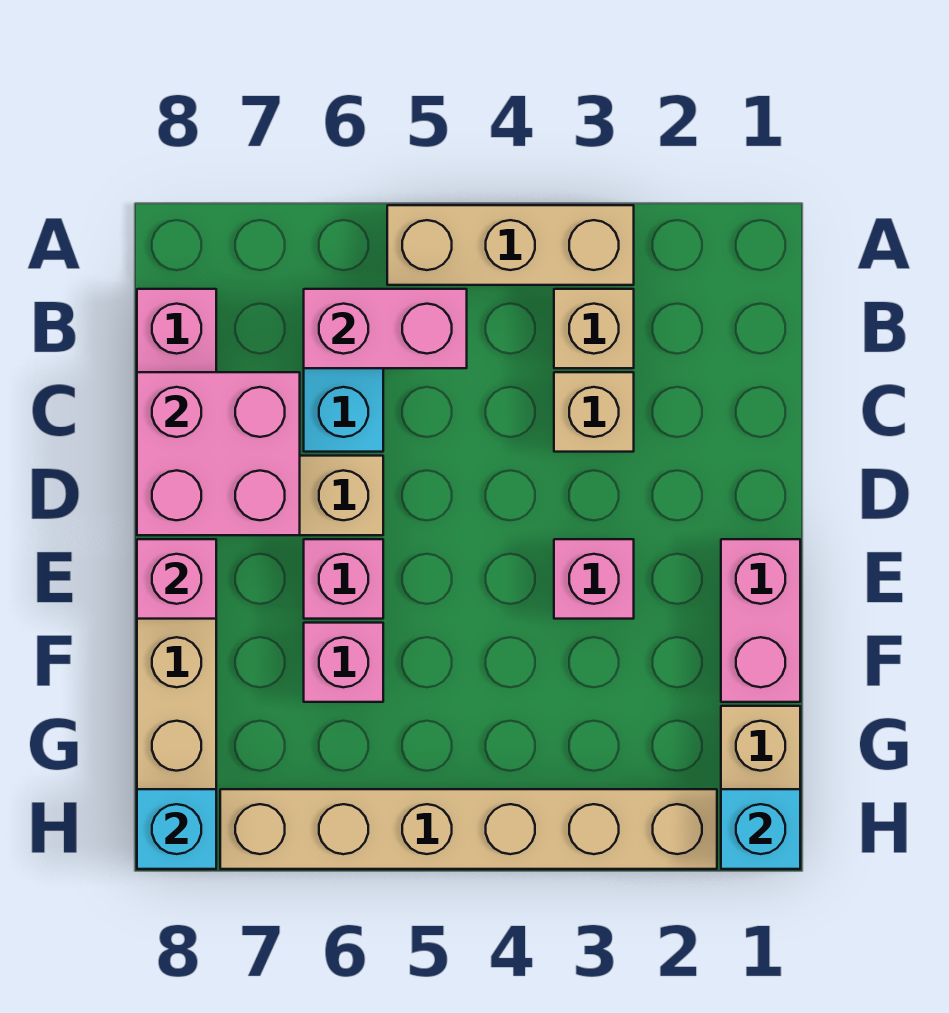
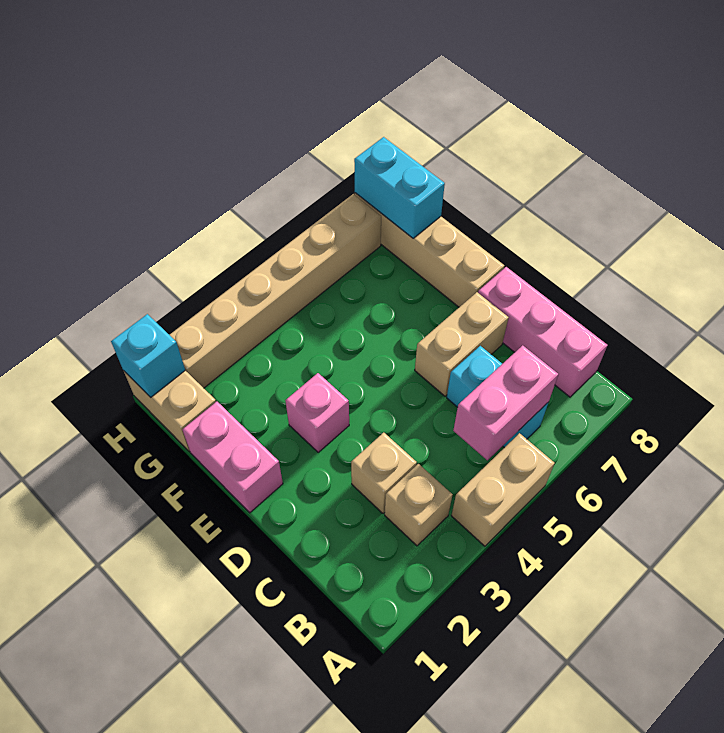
tan 1x3 brick [387,205,634,285] -> tan 1x2 brick [451,433,554,546]
pink 2x2 brick [137,372,300,535] -> none
pink 1x1 brick [304,539,383,619] -> none
pink 1x1 brick [137,539,216,619] -> none
pink 1x1 brick [304,623,383,702] -> none
cyan 1x1 brick [137,789,216,869] -> cyan 1x2 brick [354,137,445,238]

